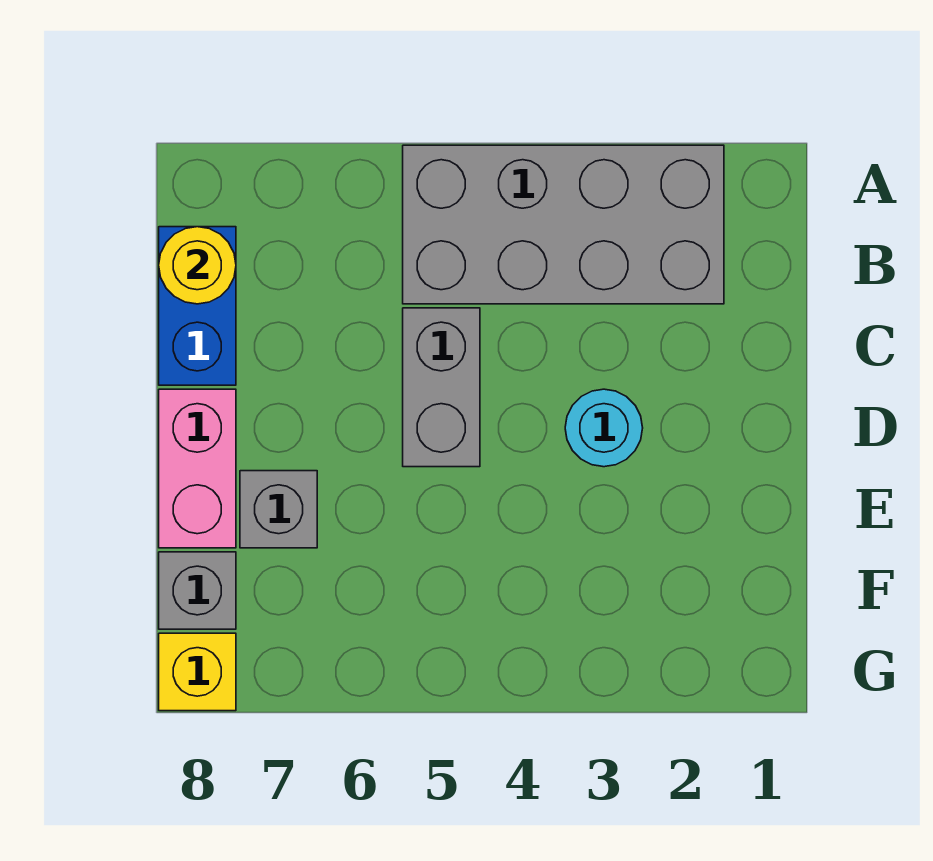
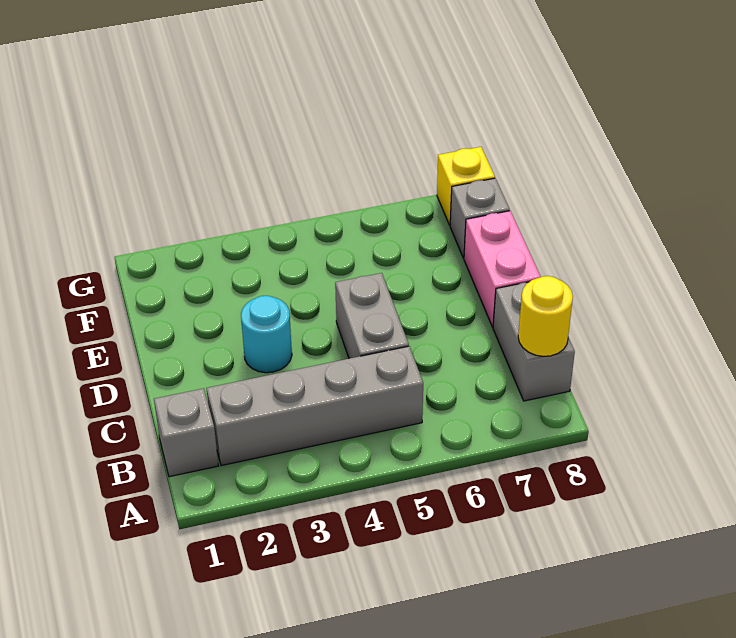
grey 2x4 brick [403,145,724,304] -> grey 1x4 brick [207,346,423,466]
blue 1x2 brick [159,227,236,385] -> grey 1x2 brick [493,282,575,401]
grey 1x1 brick [240,471,317,548] -> grey 1x1 brick moved to [154,388,218,477]

